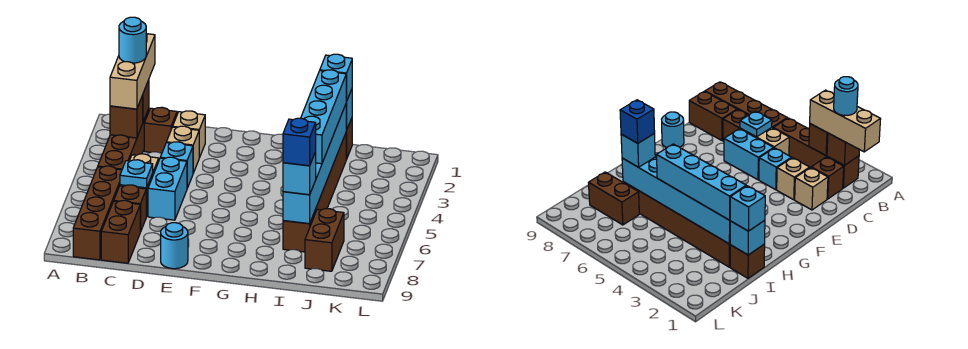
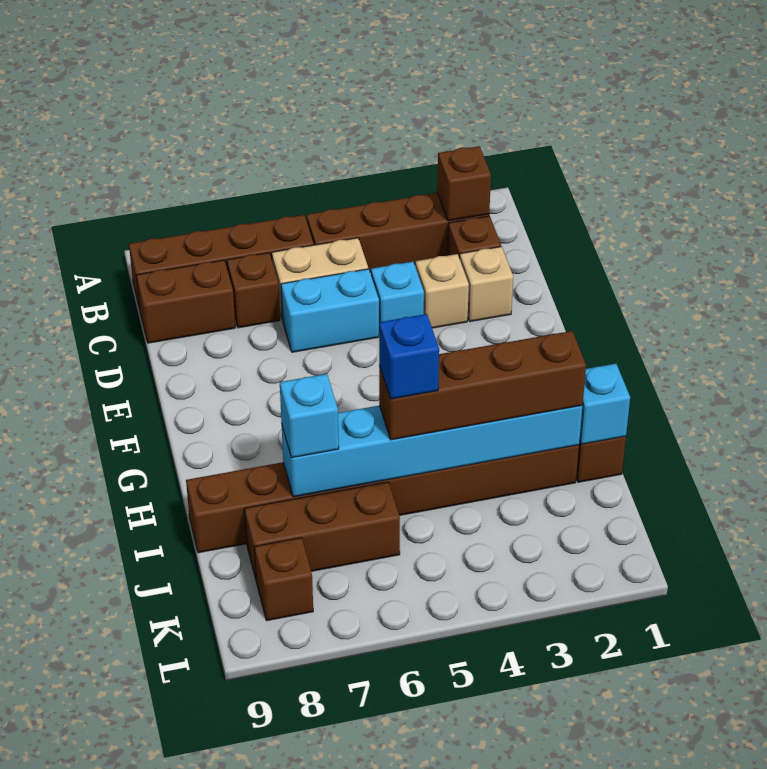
tan 1x3 brick [110,34,155,109] -> none
cyan 1x1 round brick [119,17,146,63] -> none
brown 1x1 brick [110,96,143,138] -> brown 1x1 brick moved to [254,538,313,621]
cyan 1x1 plate [120,160,153,188] -> none
cyan 1x1 round brick [161,223,188,269] -> none
cyan 1x1 brick [320,54,352,101] -> none
brown 1x6 brick [283,134,346,252] -> brown 1x8 brick [186,445,579,553]
cyan 1x4 brick [301,70,347,164] -> brown 1x4 brick [379,331,586,440]
blue 1x1 brick [283,118,316,166] -> blue 1x1 brick moved to [379,314,439,399]
brown 1x2 brick [305,209,344,271] -> brown 1x3 brick [245,482,400,581]

